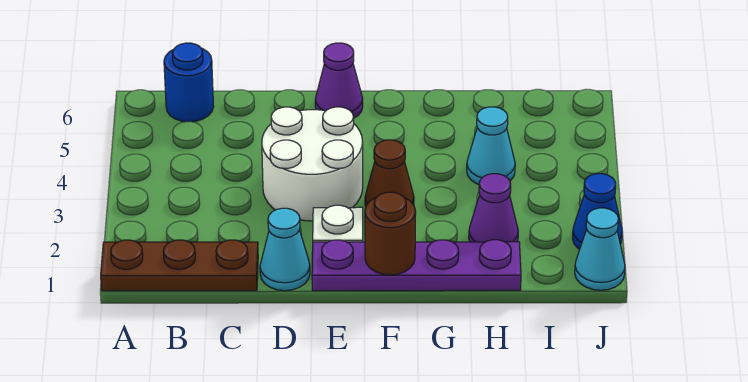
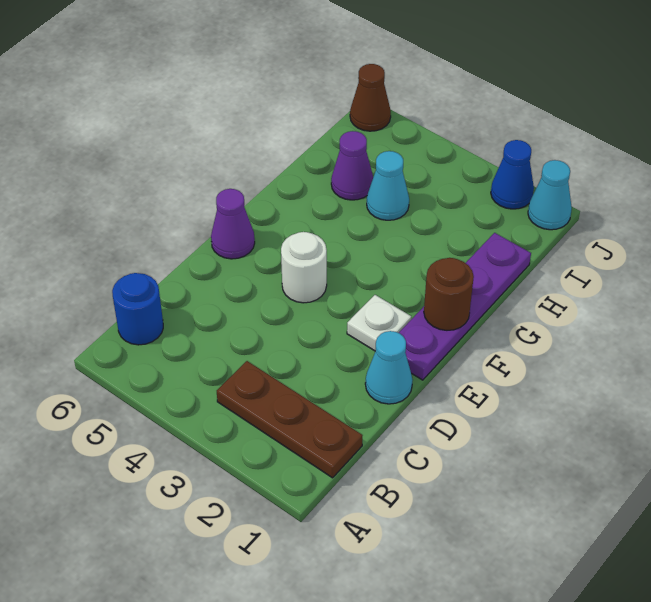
brown 1x3 plate [101,240,258,291] -> brown 1x3 plate turned to [217,361,363,478]
white 2x2 round brick [262,107,363,221] -> white 1x1 round brick [281,232,327,303]
brown 1x1 cone [365,140,414,207] -> brown 1x1 cone moved to [350,64,391,131]
purple 1x1 cone [469,174,518,242] -> purple 1x1 cone moved to [331,131,373,200]

